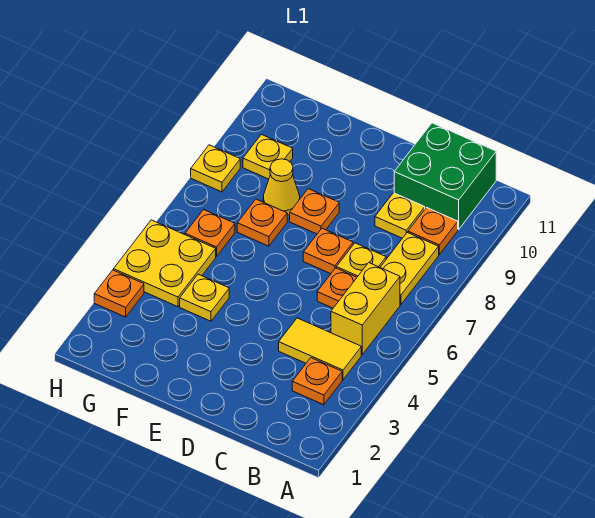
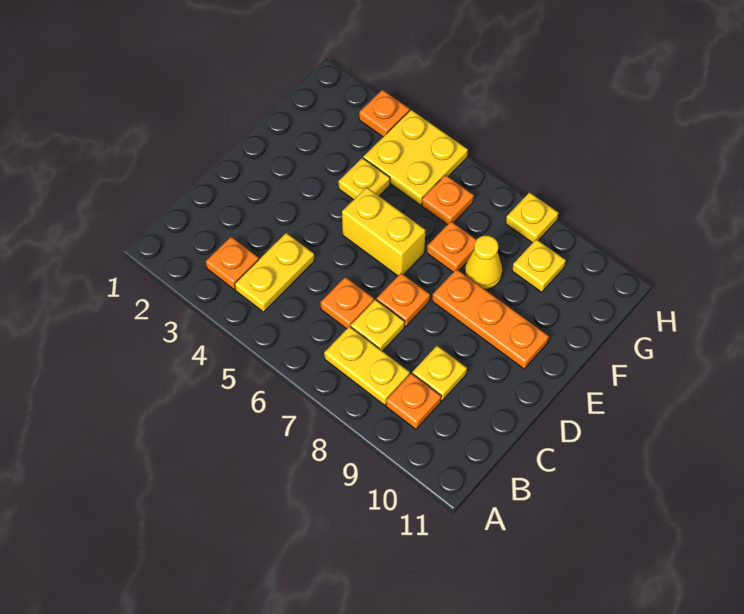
yellow 1x2 tile [279,318,361,380] -> yellow 1x2 plate [235,233,314,312]
yellow 1x2 brick [331,263,400,354] -> yellow 1x2 brick moved to [342,187,425,276]
green 2x2 brick [394,123,496,229] -> none
orange 1x1 plate [290,189,339,234] -> orange 1x3 plate [432,269,549,369]

